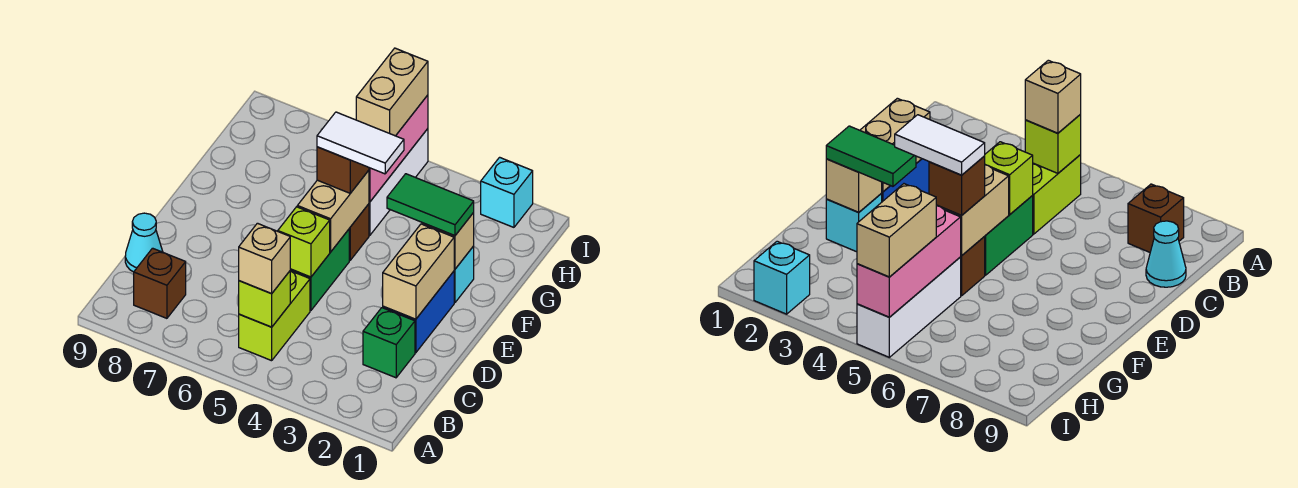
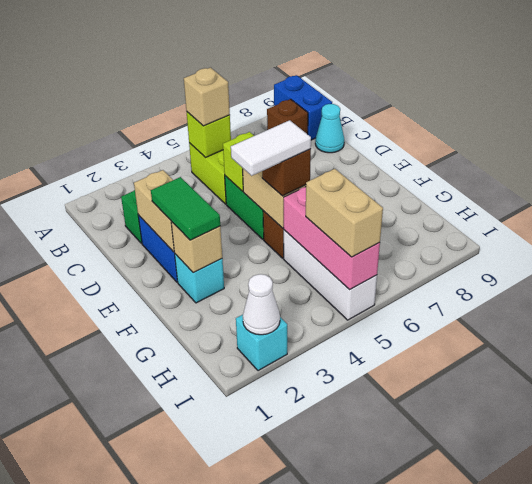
none -> blue 1x2 brick [274,75,332,140]
green 1x2 tile [387,174,474,236] -> green 1x2 tile turned to [151,177,220,240]
none -> white 1x1 cone [243,274,280,335]

